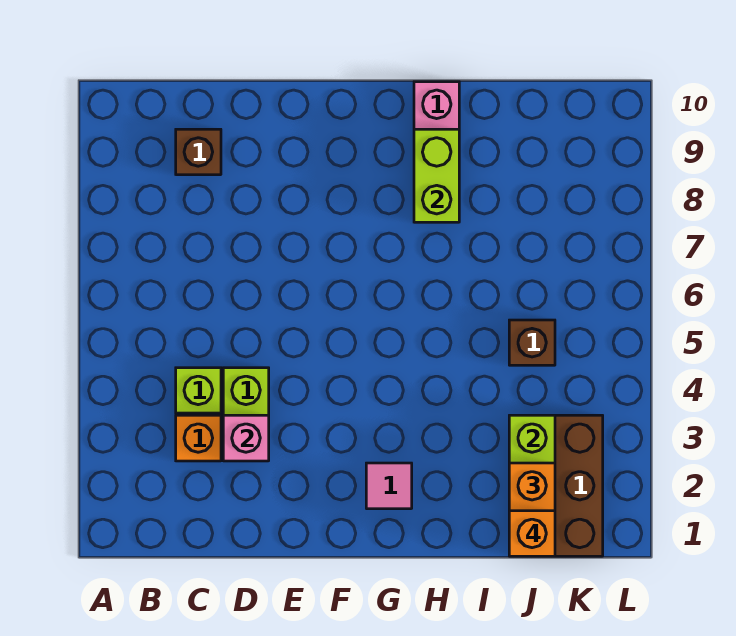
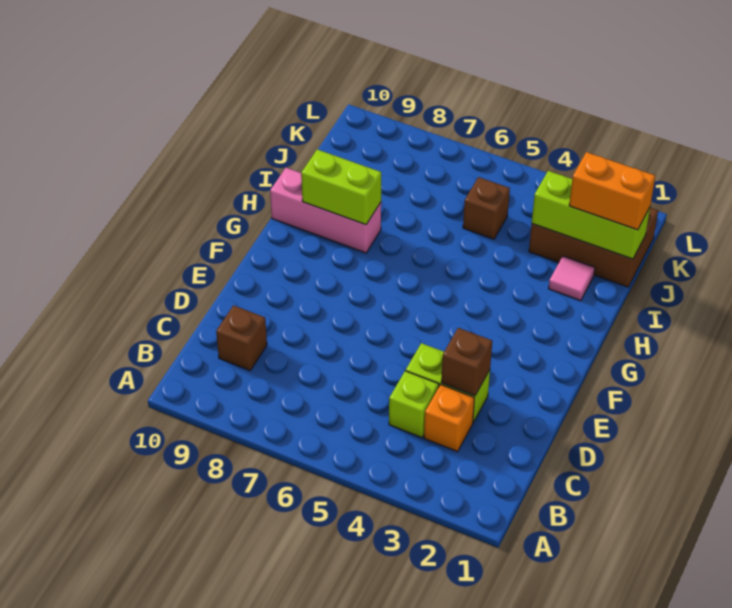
pink 1x1 brick [223,415,269,461] -> brown 1x1 brick [441,328,492,396]
pink 1x1 tile [366,463,412,509] -> pink 1x1 tile moved to [549,256,595,301]
orange 1x1 brick [509,511,555,556] -> none

